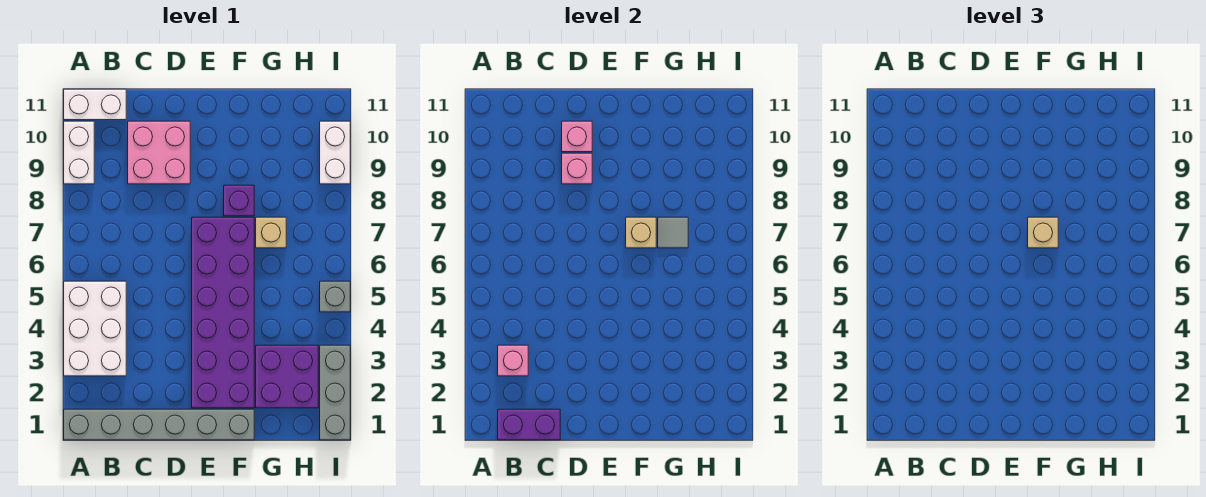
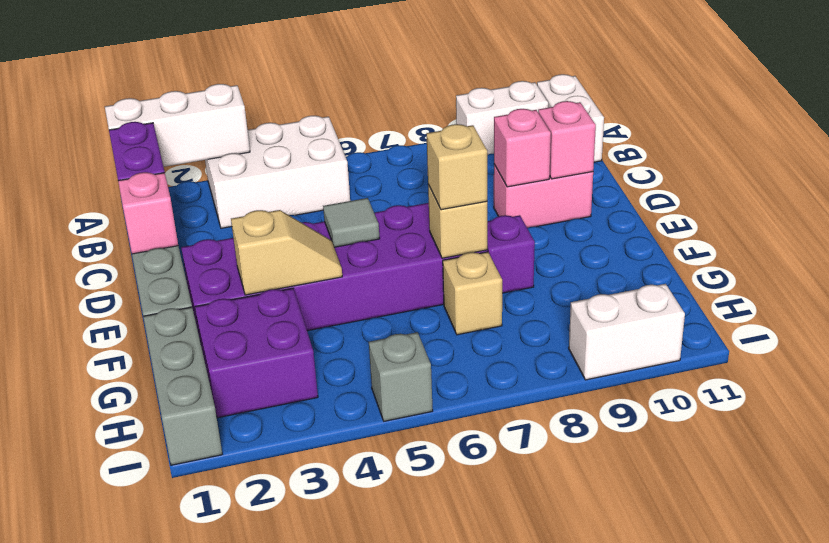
none -> white 1x3 brick [105,84,250,167]
pink 1x1 brick [498,345,528,376] -> pink 1x1 brick moved to [118,172,178,254]
pink 2x2 brick [128,121,190,184] -> pink 1x2 brick [494,165,593,228]
none -> tan 1x2 slope [231,210,342,295]
grey 1x1 tile [658,217,688,248] -> grey 1x1 tile moved to [323,198,380,247]
grey 1x3 brick [320,345,350,440] -> grey 1x3 brick turned to [143,307,222,465]

